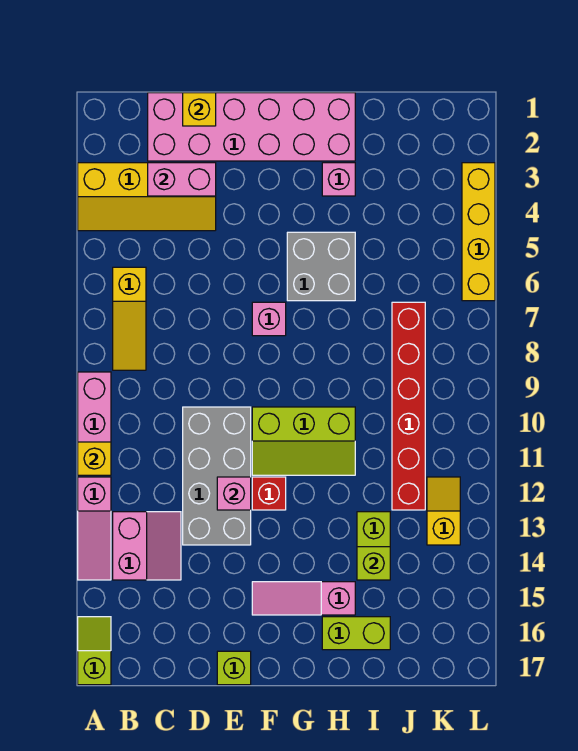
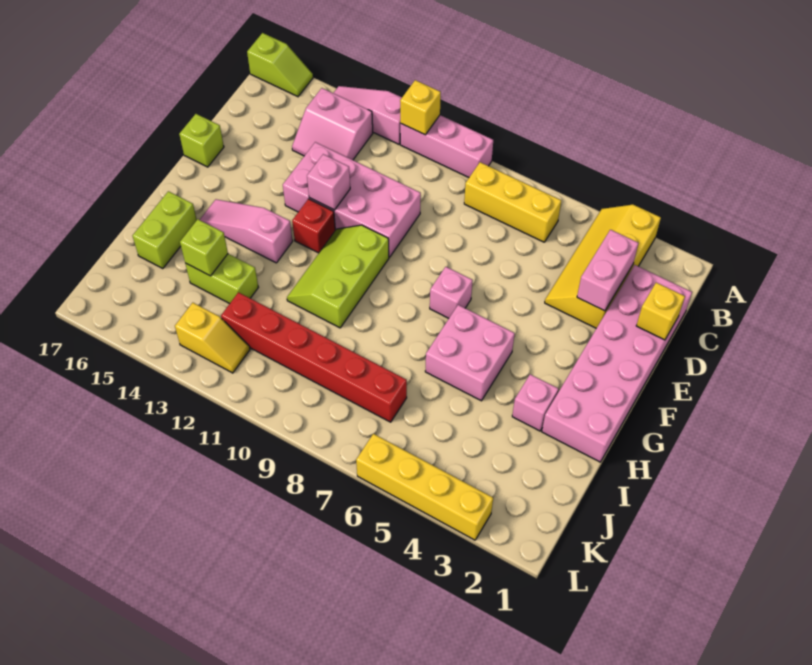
yellow 1x3 slope [113,267,146,370] -> yellow 1x3 brick [464,162,561,242]
grey 2x4 brick [183,407,251,545] -> pink 2x4 brick [283,142,421,257]
pink 1x3 slope [252,582,355,615] -> pink 1x3 slope turned to [200,199,293,263]
grey 2x2 brick [287,232,355,301] -> pink 2x2 brick [425,305,515,401]

